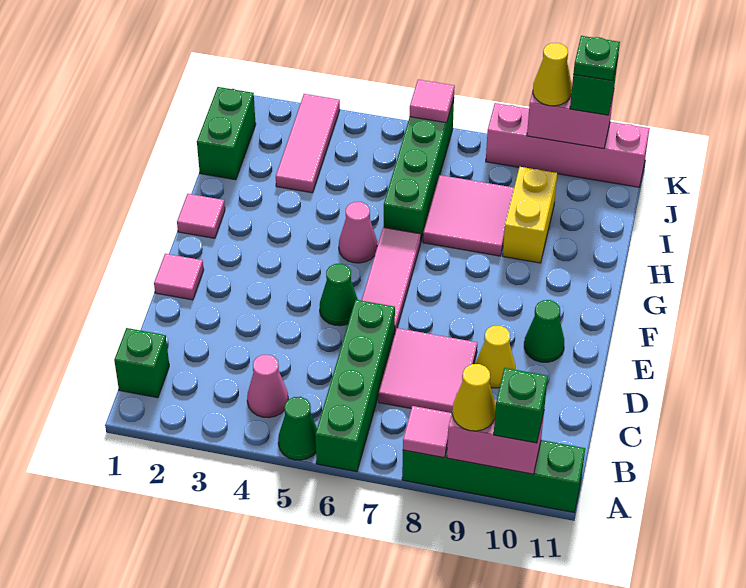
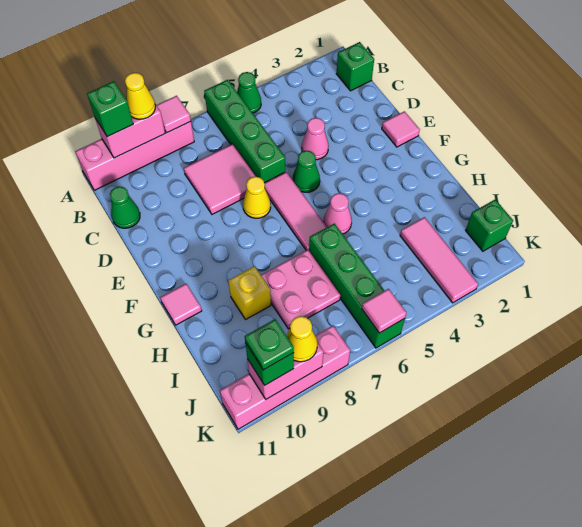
green 1x4 brick [402,440,585,512] -> pink 1x4 brick [75,122,194,190]
pink 1x1 cone [247,355,288,417] -> pink 1x1 cone moved to [302,118,329,160]
yellow 1x1 cone [475,326,515,388] -> yellow 1x1 cone moved to [243,177,271,218]
green 1x1 cone [524,300,564,362] -> green 1x1 cone moved to [110,187,140,228]
pink 1x1 tile [177,194,225,238] -> pink 1x1 tile moved to [160,284,202,325]
pink 2x2 tile [423,175,514,256] -> pink 2x2 plate [261,250,340,329]
yellow 1x2 brick [503,167,557,263] -> yellow 1x1 brick [228,266,271,320]
green 1x2 brick [197,87,256,180] -> green 1x1 brick [466,200,513,251]

